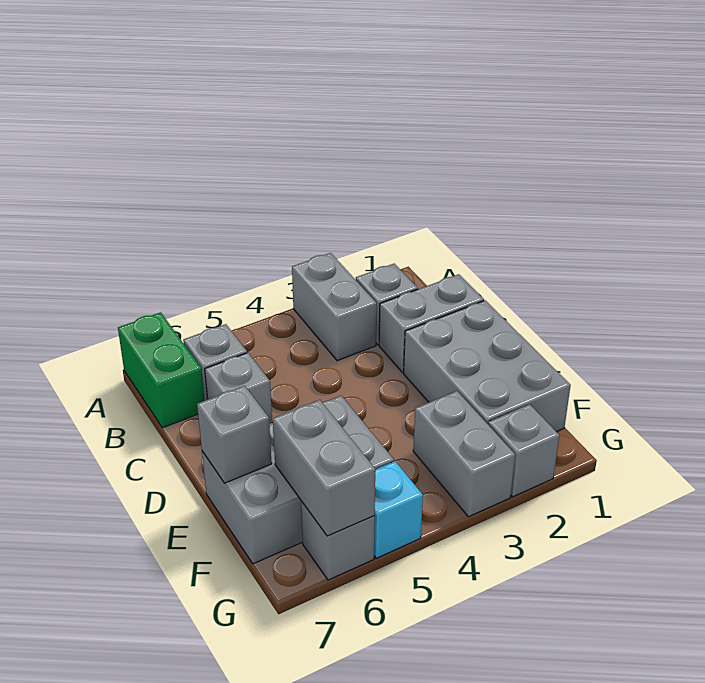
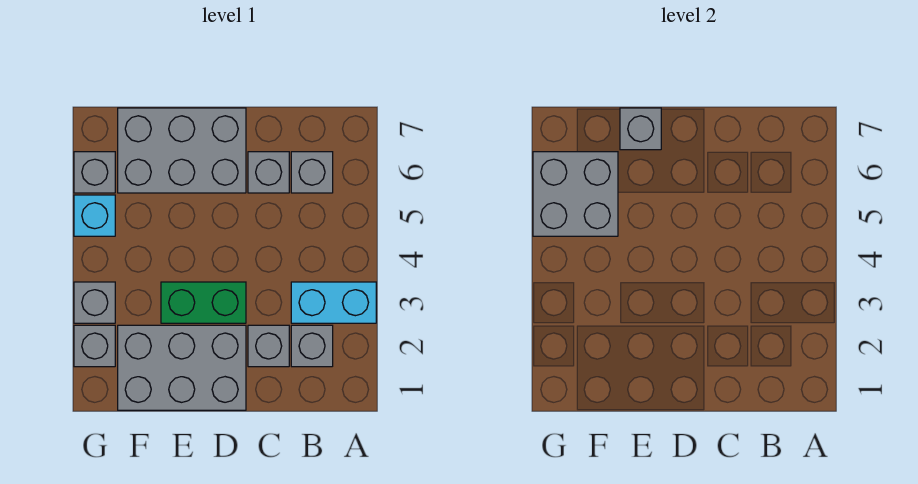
grey 1x2 brick [292,253,377,361] -> cyan 1x2 brick [291,282,376,323]
green 1x2 brick [118,312,205,428] -> green 1x2 brick moved to [161,282,246,323]
grey 1x2 brick [379,274,484,373] -> grey 1x1 brick [248,325,289,367]
grey 2x3 brick [202,396,394,564] -> grey 2x3 brick turned to [118,108,246,193]
grey 1x2 brick [413,391,515,517] -> grey 1x1 brick [74,282,115,323]
grey 1x2 brick [273,400,375,536] -> grey 2x2 brick [533,152,618,236]

